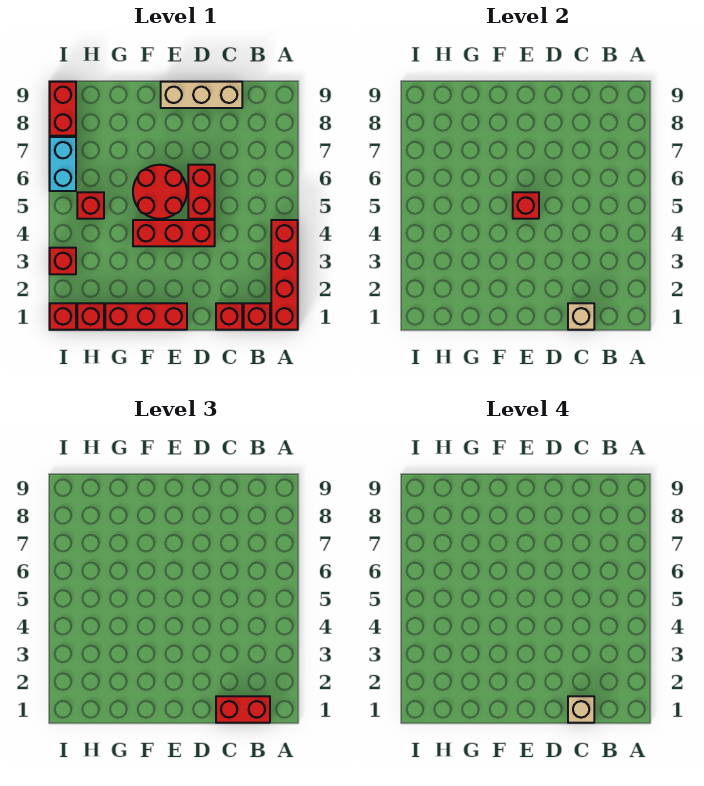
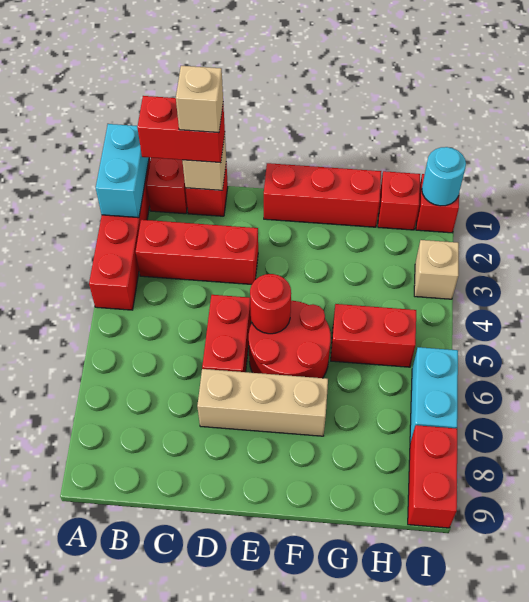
none -> cyan 1x2 brick [96,124,149,218]
tan 1x3 brick [161,82,242,108] -> tan 1x3 brick moved to [197,369,328,436]
red 1x3 brick [133,220,215,246] -> red 1x3 brick moved to [136,220,258,284]
red 1x1 brick [513,192,539,219] -> red 1x1 round brick [250,274,291,334]
red 1x1 brick [77,192,104,219] -> red 1x2 brick [331,304,416,367]
none -> cyan 1x1 round brick [422,147,466,206]
red 1x1 brick [50,248,76,274] -> tan 1x1 brick [414,240,459,299]

